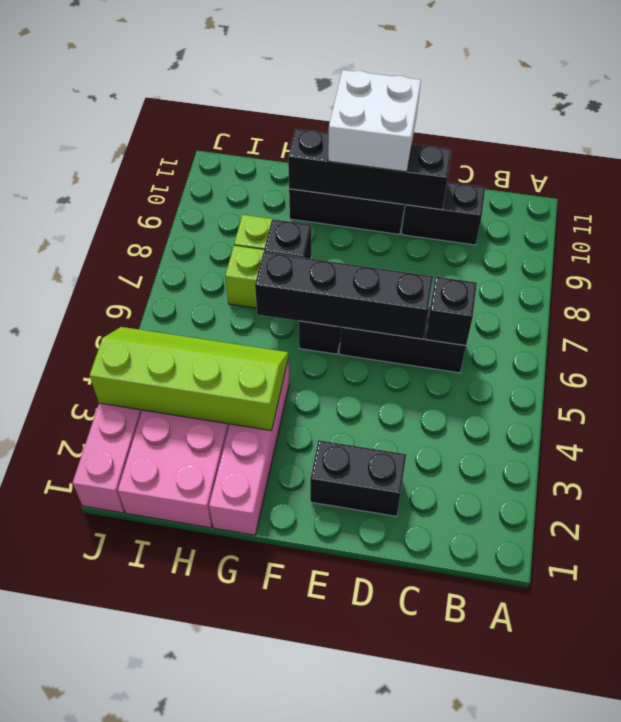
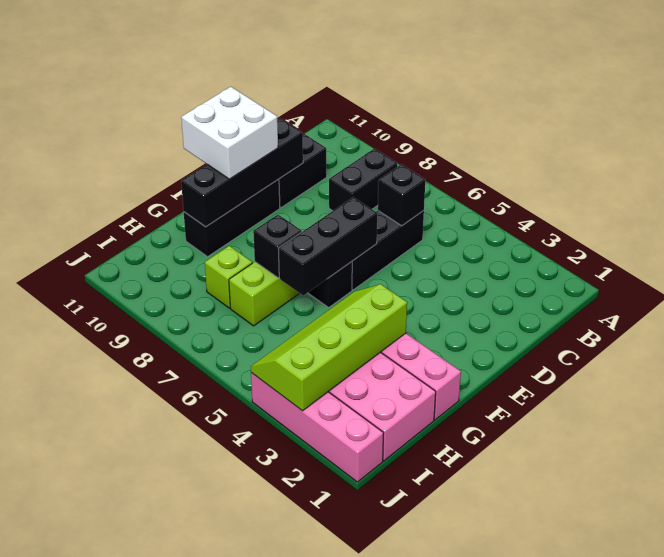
black 1x2 brick [310,440,406,516] -> black 1x2 brick moved to [329,149,397,211]
black 1x4 brick [255,252,433,339] -> black 1x3 brick [278,197,377,295]

